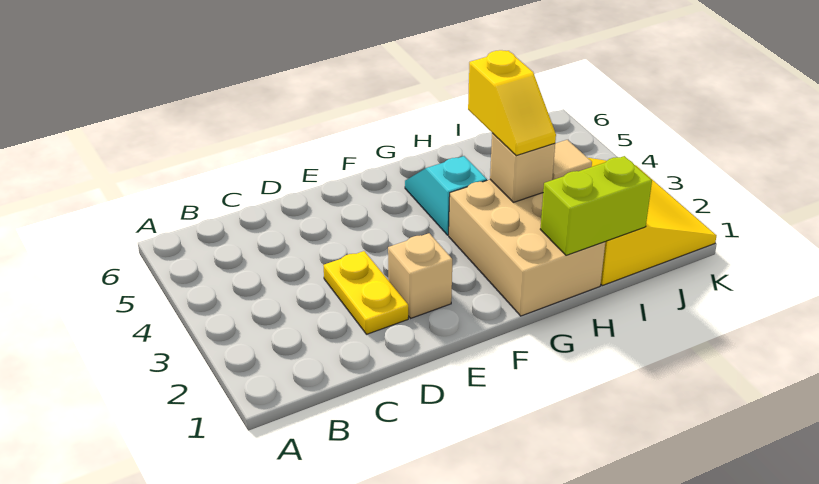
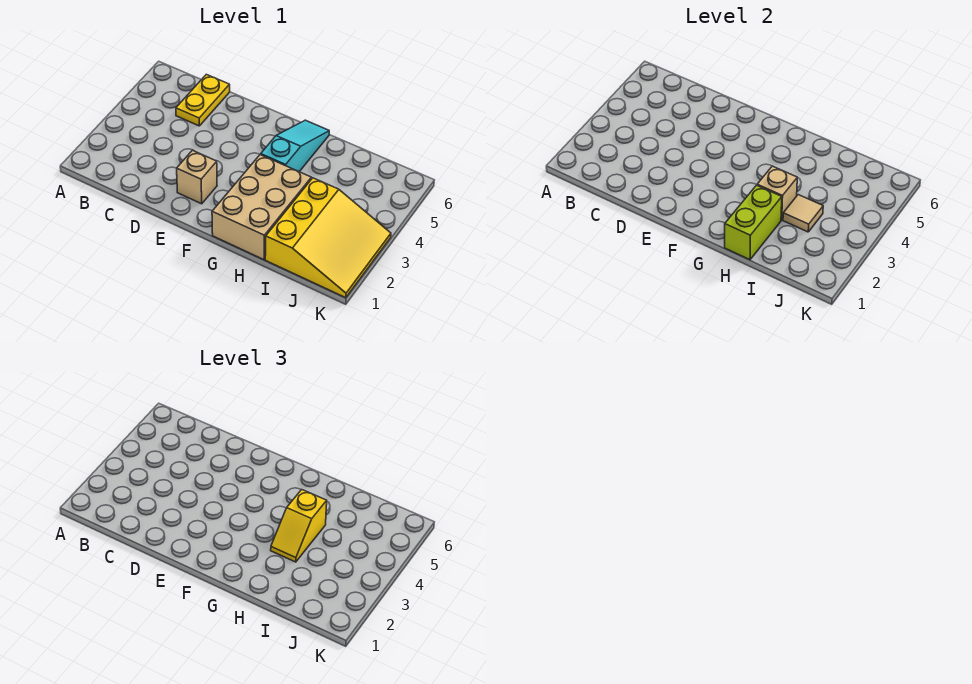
yellow 1x2 plate [323,251,408,334] -> yellow 1x2 plate moved to [176,74,230,126]
cyan 1x2 slope [405,156,487,235] -> cyan 1x3 slope [261,120,329,172]
lime 1x2 brick [540,156,652,255] -> lime 1x2 brick turned to [725,185,782,260]

